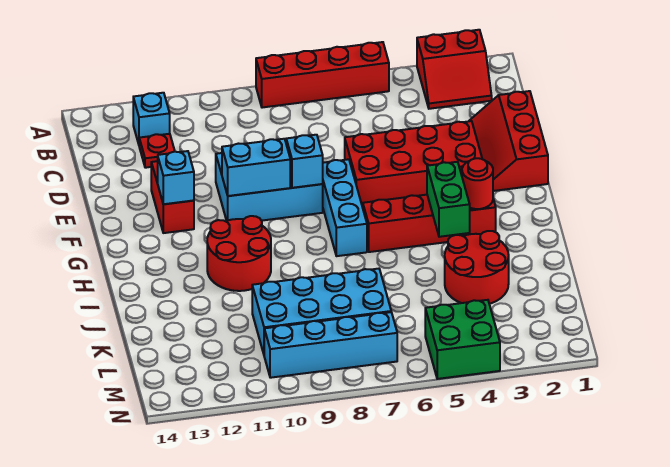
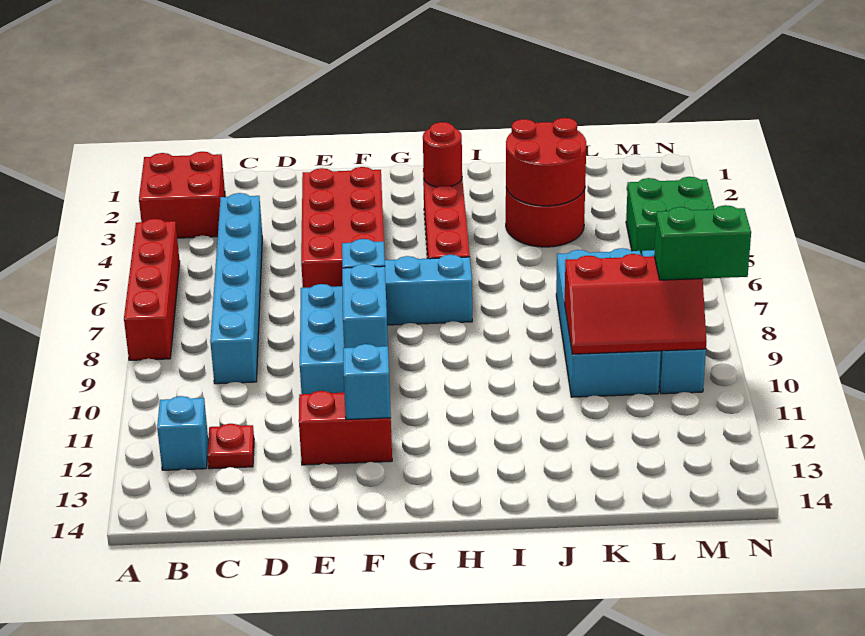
red 2x2 slope [417,30,492,109] -> red 2x2 brick [139,152,225,238]
none -> cyan 1x6 brick [210,193,262,384]
red 2x3 slope [469,91,548,191] -> red 2x3 slope moved to [565,254,706,354]
green 1x2 brick [427,162,470,237] -> green 1x2 brick moved to [654,205,751,280]
red 2x2 round brick [207,216,271,291] -> red 2x2 round brick moved to [506,118,586,206]

